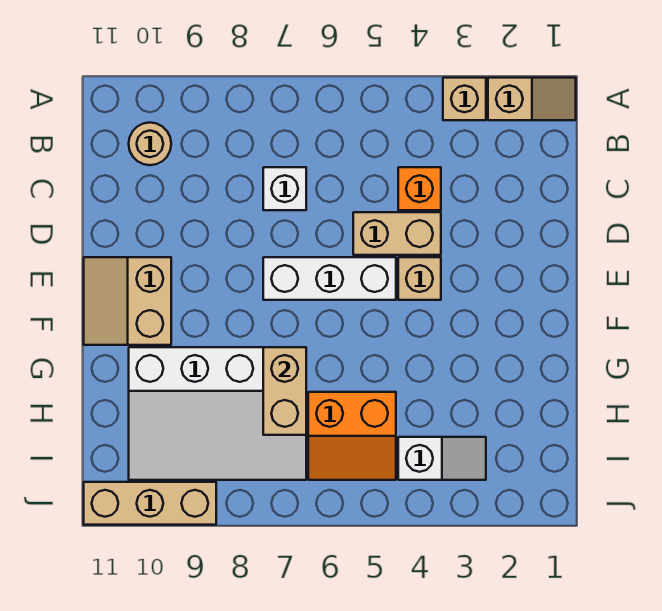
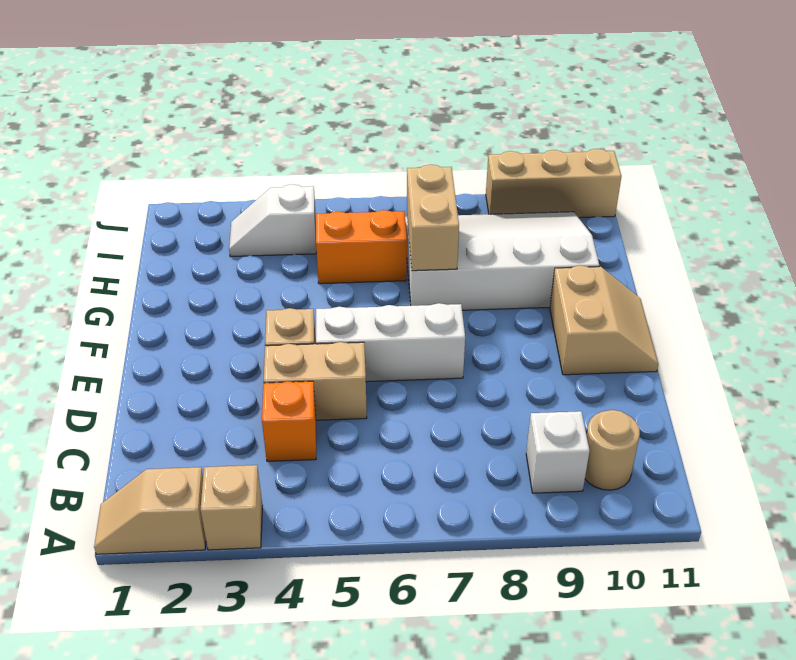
white 1x1 brick [263,167,306,210] -> white 1x1 brick moved to [526,411,590,493]

